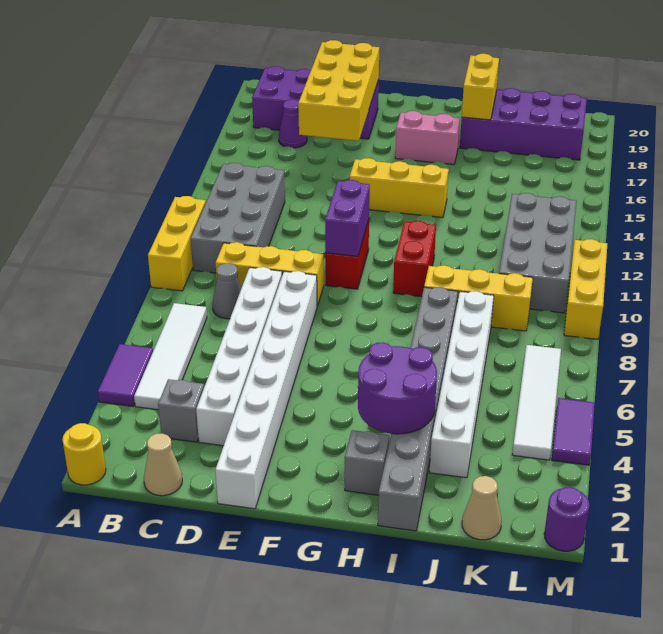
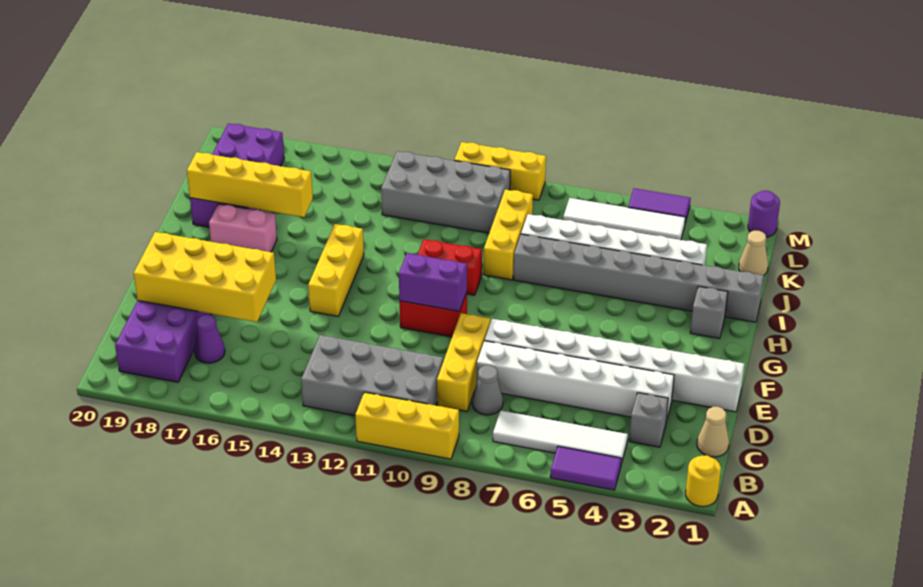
pink 1x2 brick [395,111,460,165] -> pink 1x2 brick turned to [209,204,277,252]
purple 2x2 round brick [358,343,437,434] -> none
yellow 1x2 brick [462,54,499,120] -> yellow 1x4 brick [187,152,313,217]

